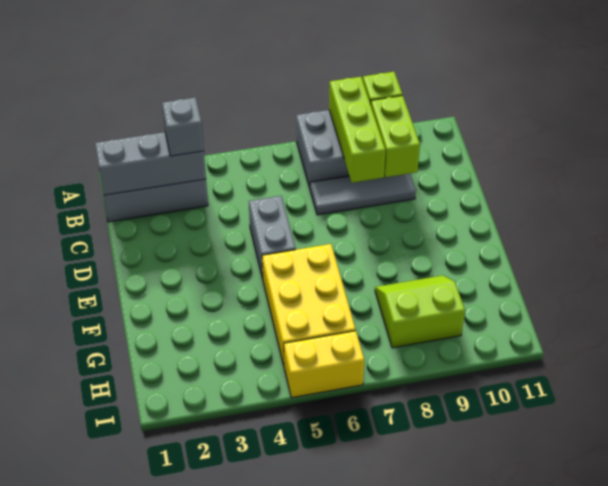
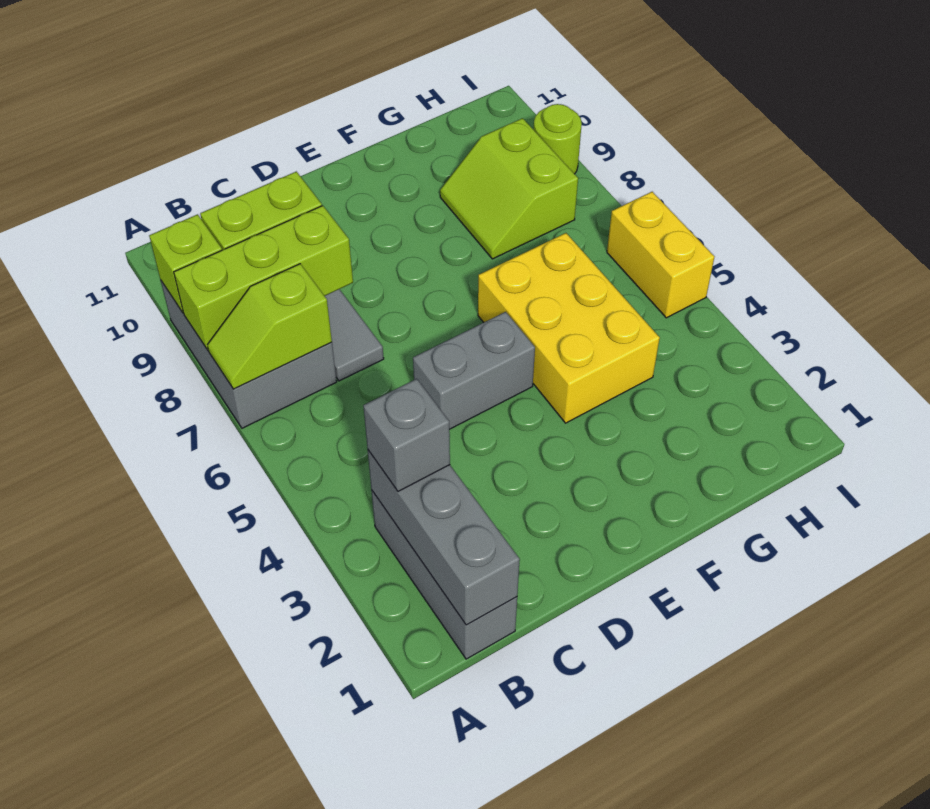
none -> lime 1x2 slope [207,264,332,389]
yellow 2x3 brick [262,244,356,365] -> yellow 2x3 brick turned to [478,233,660,423]
none -> lime 1x1 round brick [533,104,582,174]

